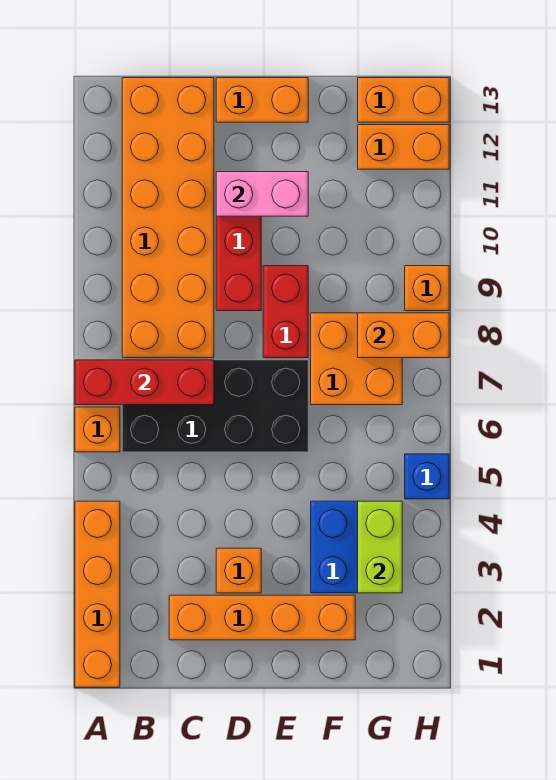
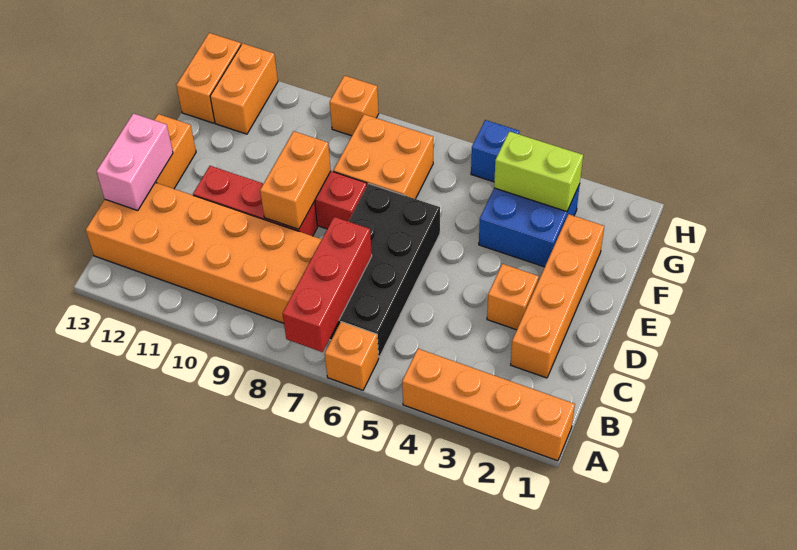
pink 1x2 brick [216,172,308,216] -> pink 1x2 brick moved to [96,113,173,210]
orange 1x2 brick [358,313,449,358] -> orange 1x2 brick moved to [260,131,331,229]

